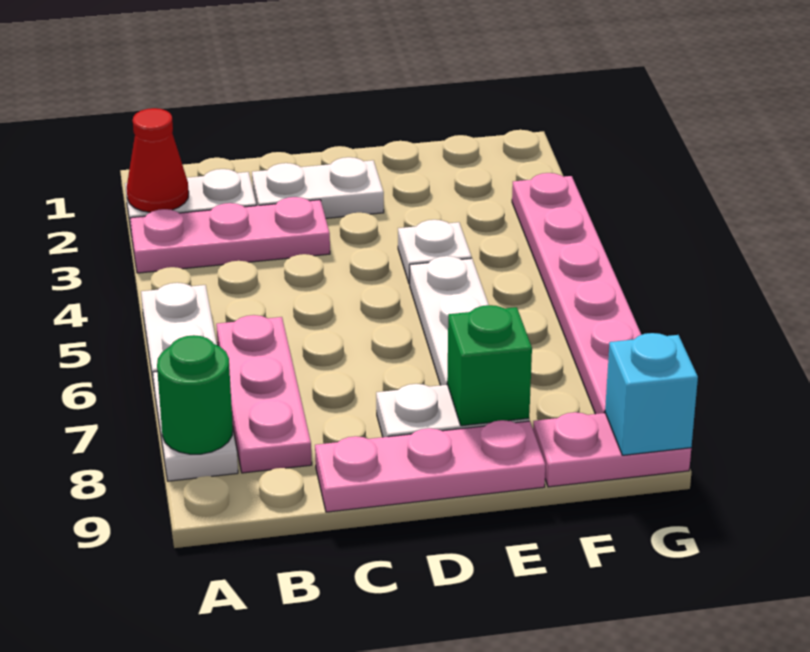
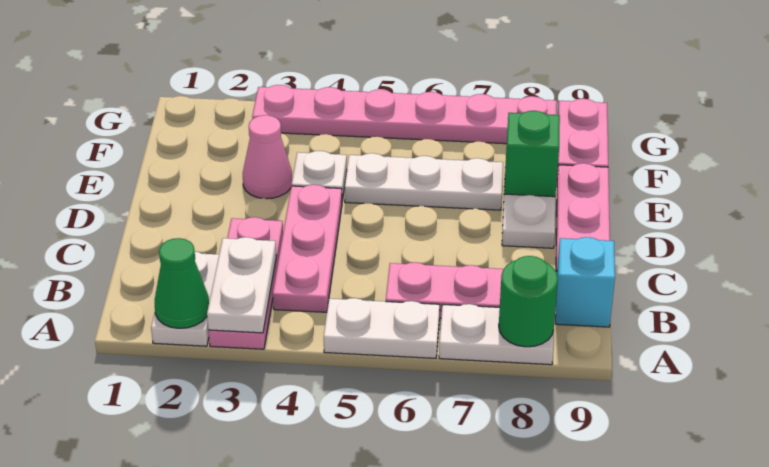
red 1x1 cone [127,108,189,212] -> green 1x1 cone [155,238,209,328]
none -> pink 1x3 plate [273,185,342,312]
white 1x2 plate [252,157,384,218] -> white 1x2 plate moved to [207,237,276,333]
none -> pink 1x1 cone [243,115,292,199]
cyan 1x1 brick [605,333,698,455] -> cyan 1x1 brick moved to [555,237,615,327]

